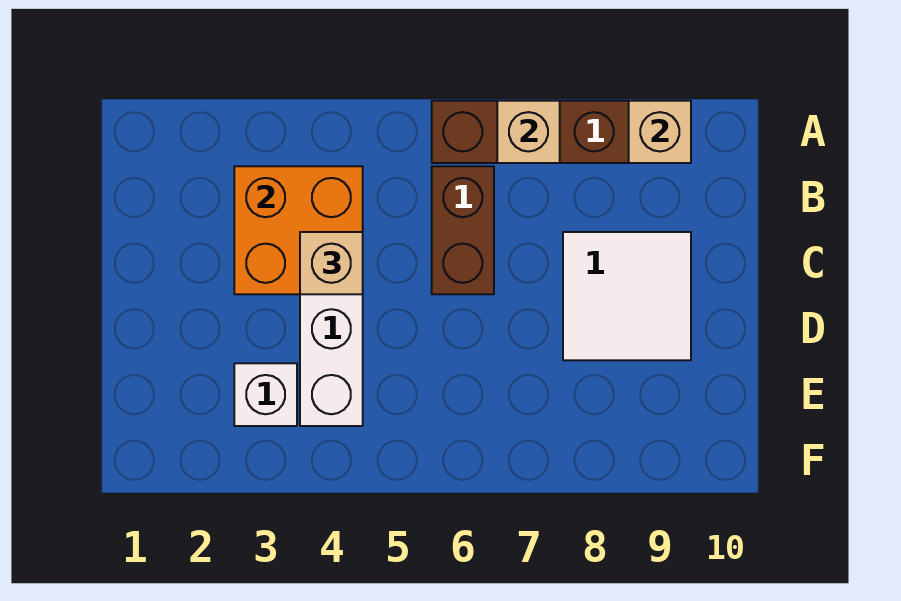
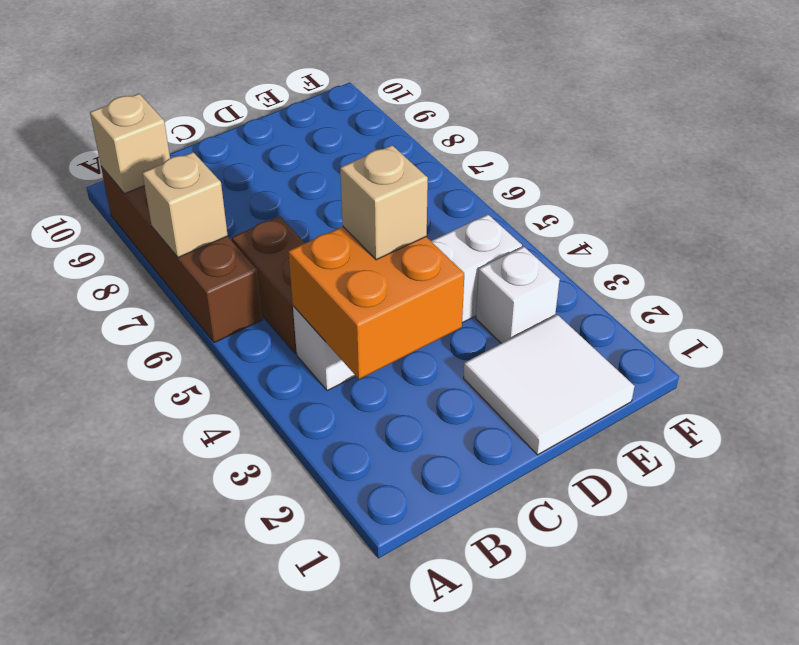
brown 1x2 brick [432,166,494,294] -> brown 1x2 brick turned to [232,216,305,354]
white 2x2 tile [563,232,691,360] -> white 2x2 tile moved to [464,315,634,455]

